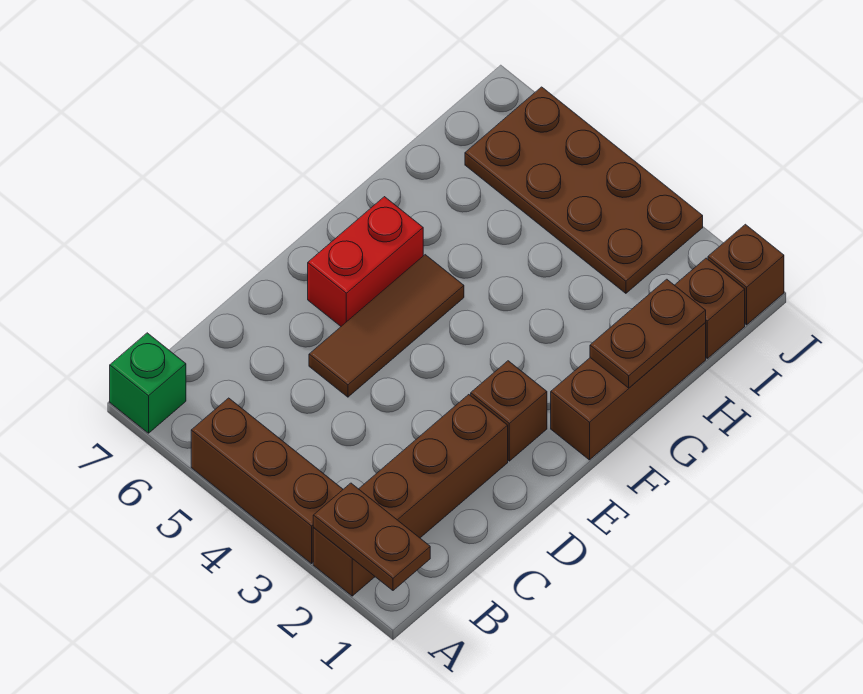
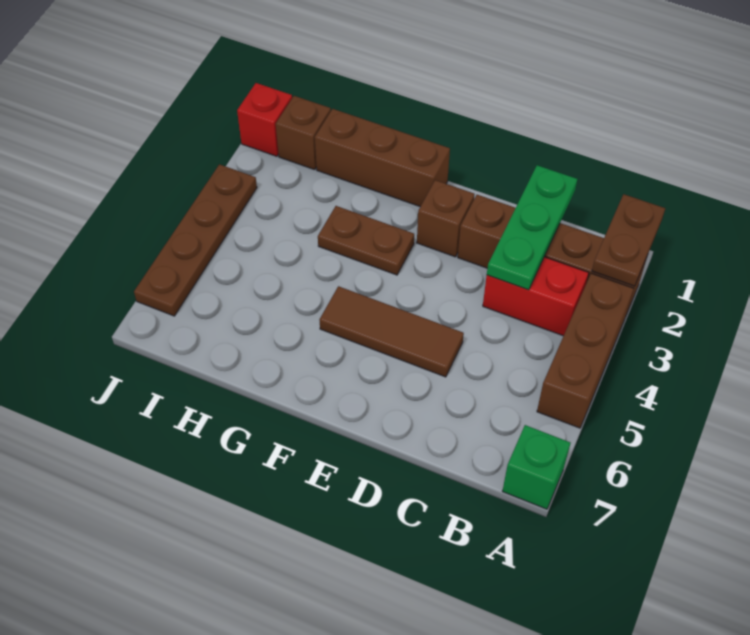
none -> green 1x3 plate [487,165,577,290]
red 1x2 brick [308,197,423,326] -> red 1x2 brick moved to [483,257,588,336]
brown 1x2 plate [590,279,706,388] -> brown 1x2 plate moved to [318,206,414,275]
brown 2x4 plate [465,87,703,293] -> brown 1x4 plate [134,164,257,316]
brown 1x1 brick [708,224,784,325] -> red 1x1 brick [237,83,292,156]

